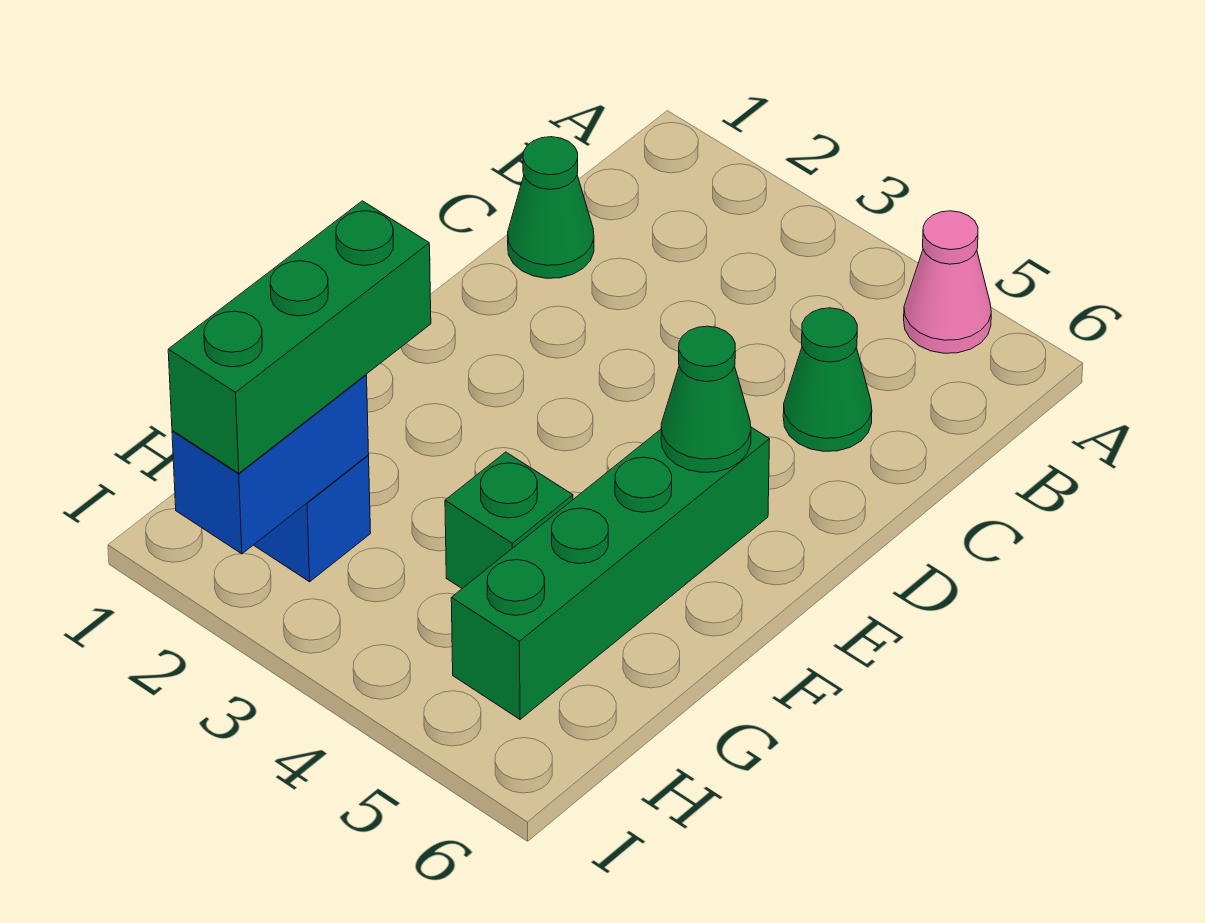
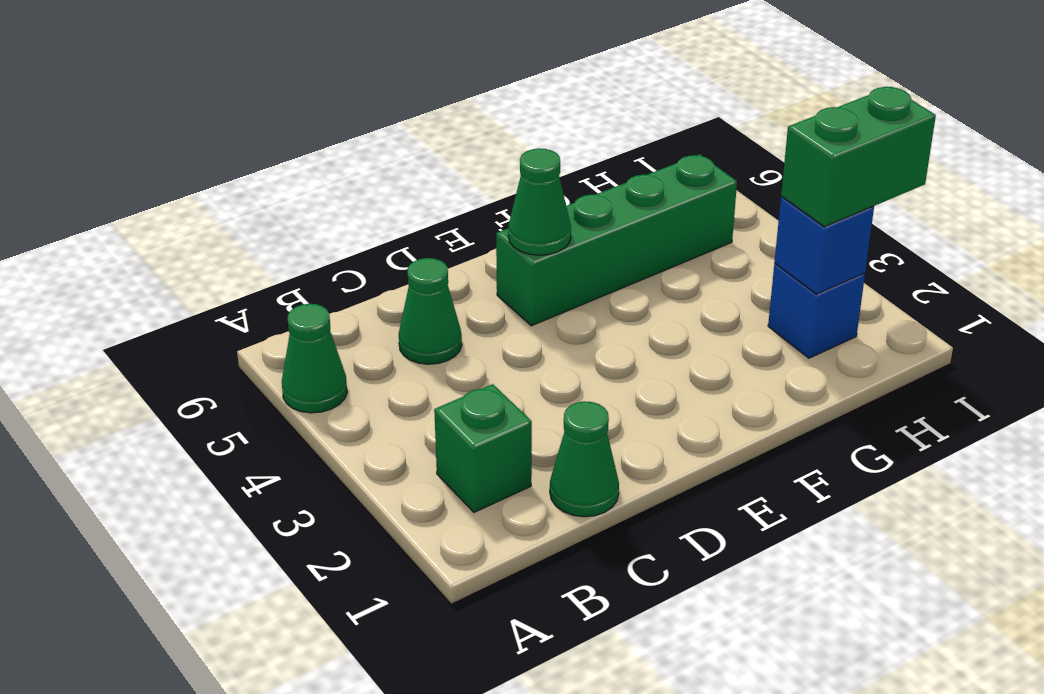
pink 1x1 cone [904,211,991,353] -> green 1x1 cone [282,304,347,413]
green 1x3 brick [168,201,431,473] -> green 1x2 brick [781,87,936,227]
green 1x1 brick [445,452,573,588] -> green 1x1 brick moved to [434,384,532,512]
blue 1x2 brick [172,375,369,554] -> blue 1x1 brick [774,197,874,294]

